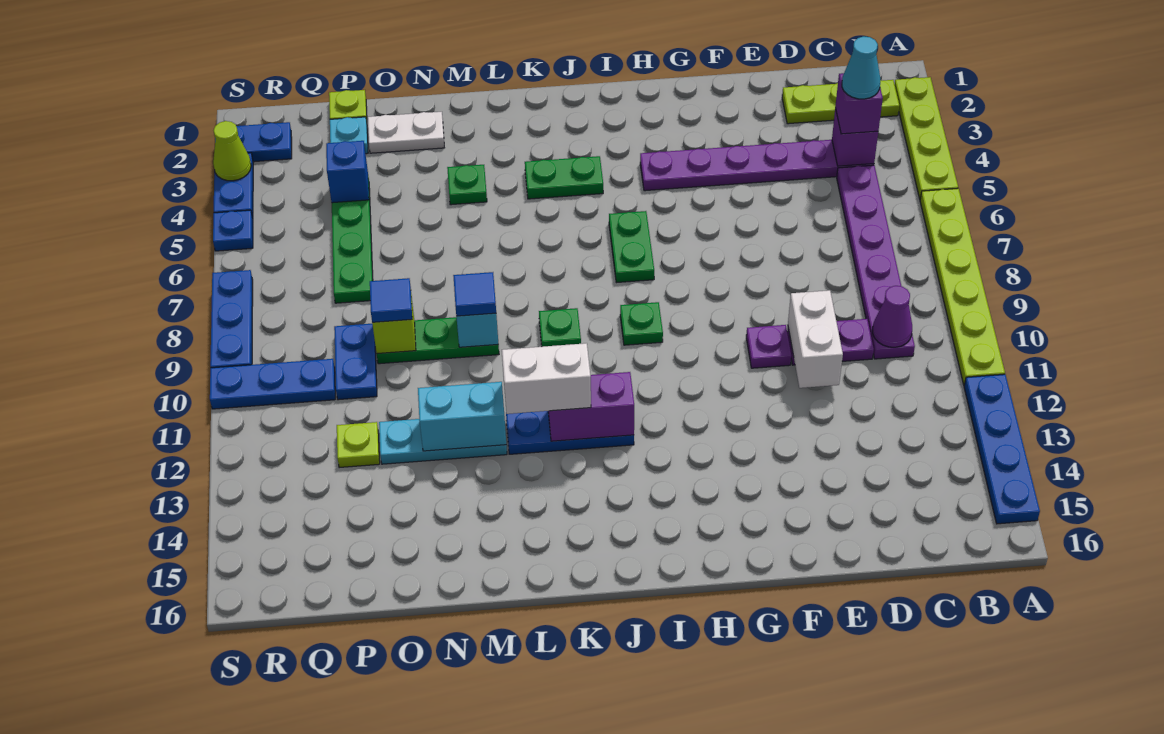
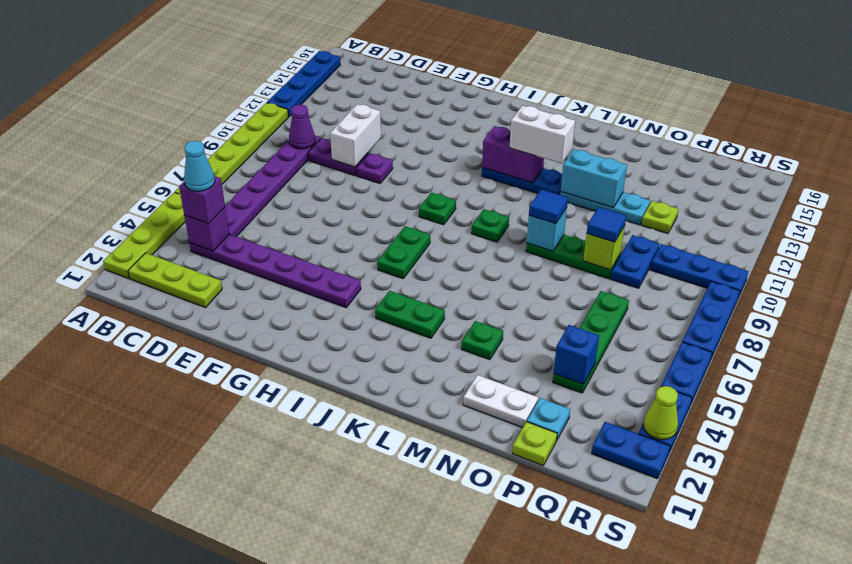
blue 1x1 plate [213,210,253,251] -> blue 1x2 plate [661,342,712,403]

